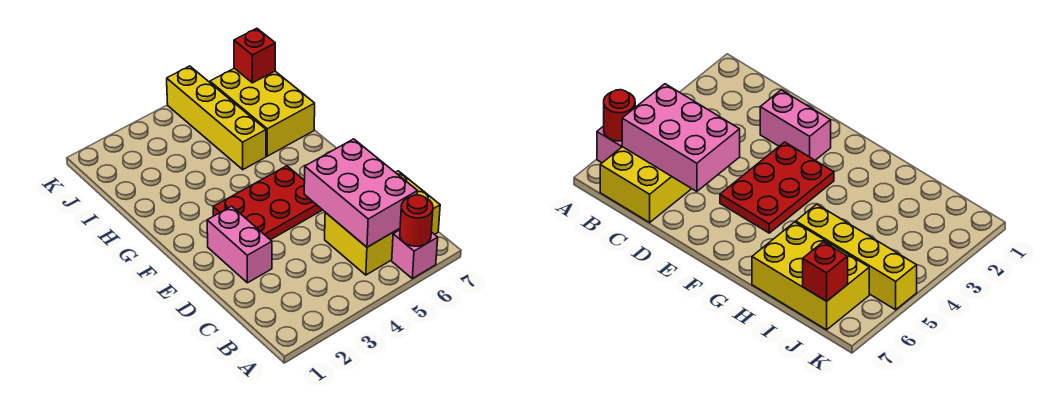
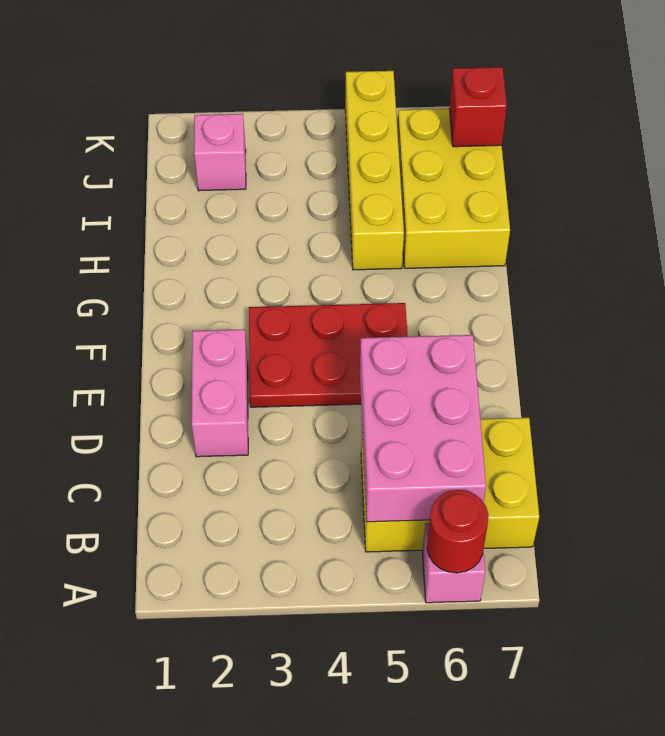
none -> pink 1x1 brick [194,114,246,191]

